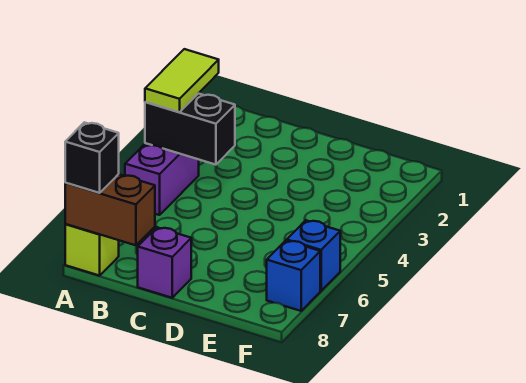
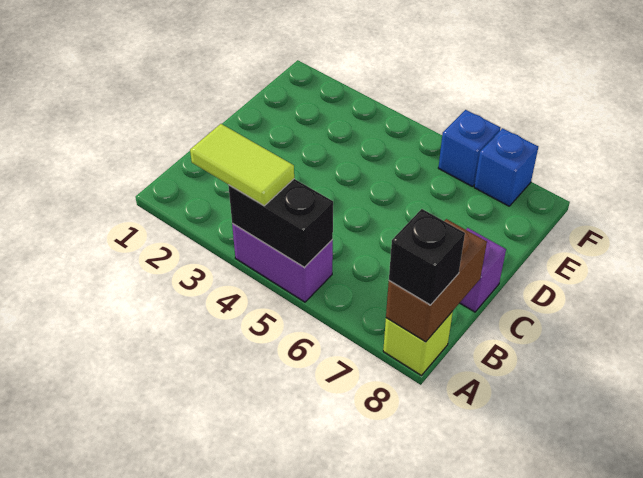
black 1x2 brick [145,93,235,165] -> black 1x2 brick turned to [228,179,333,267]

